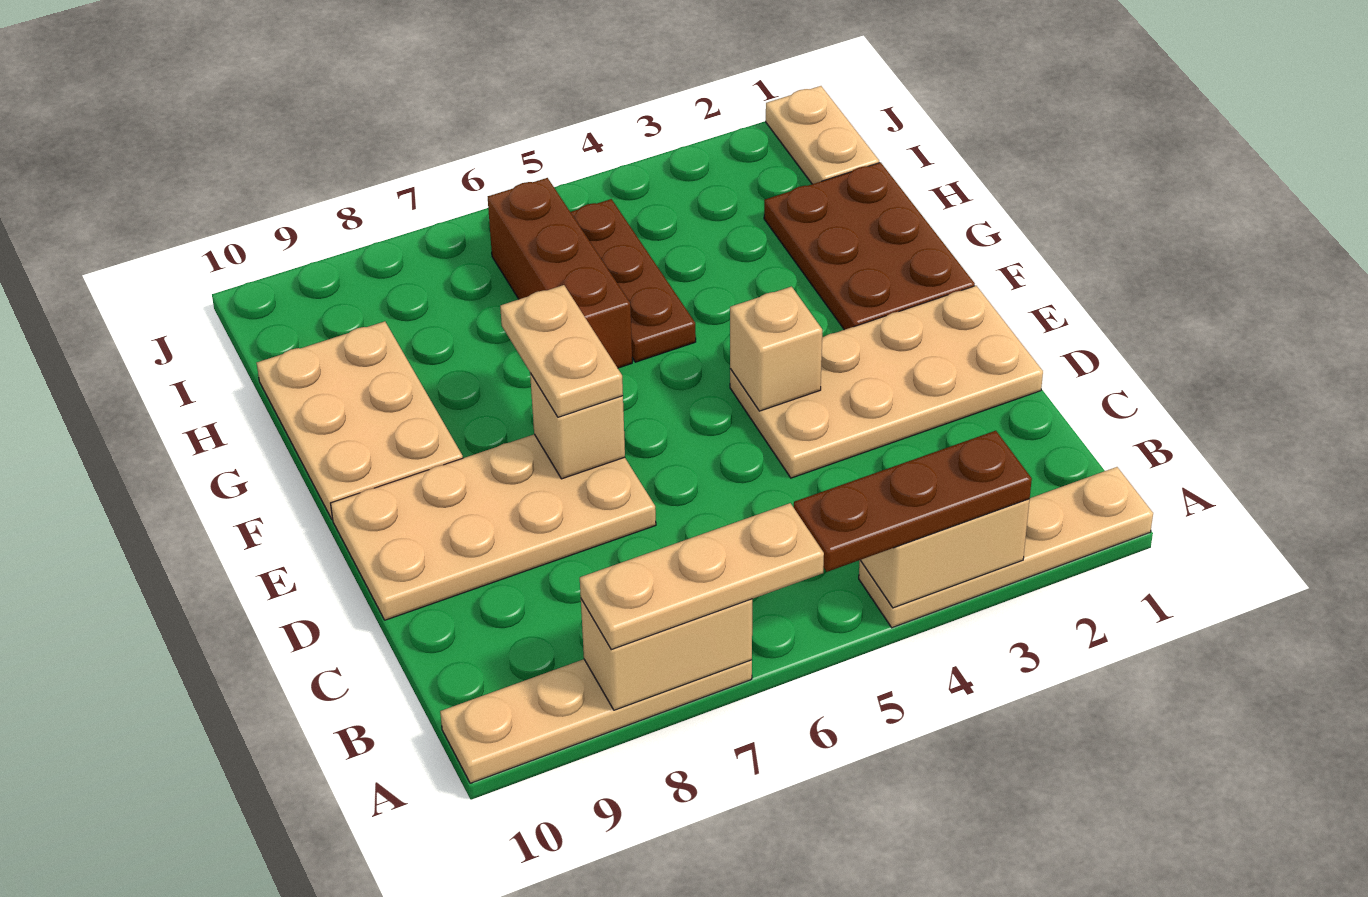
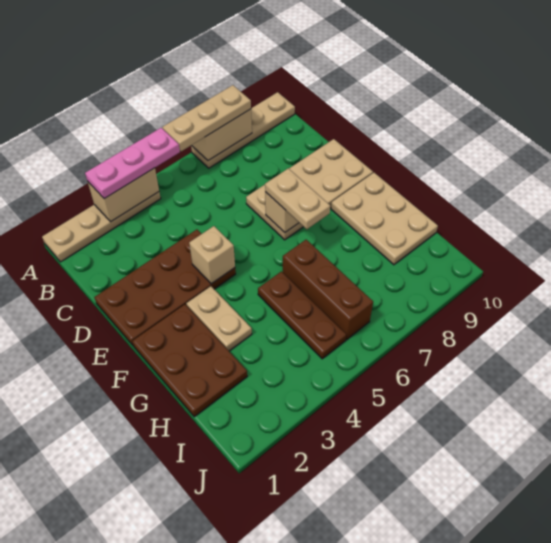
brown 1x3 plate [794,431,1032,572] -> pink 1x3 plate [85,128,180,199]
tan 2x4 plate [730,286,1043,478] -> brown 2x4 plate [94,230,236,346]
tan 1x2 plate [766,86,879,184] -> tan 1x2 plate moved to [186,286,252,351]

